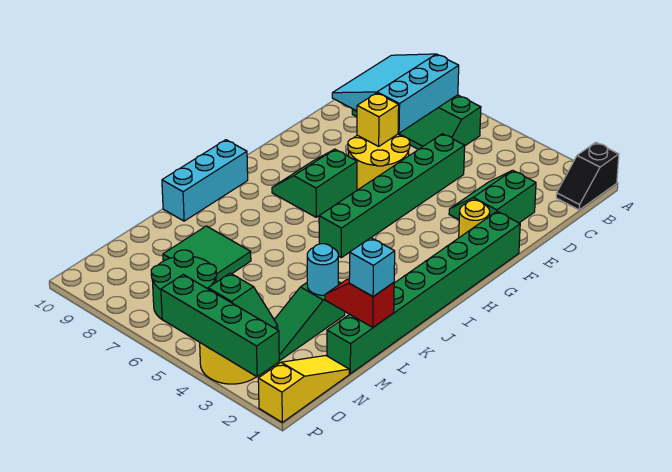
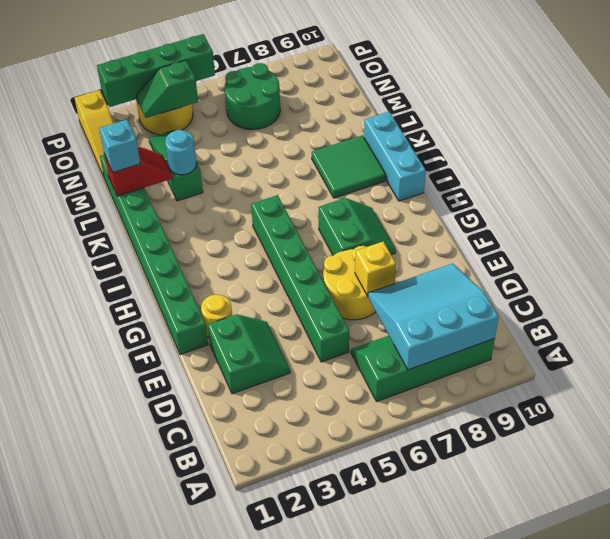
black 1x2 slope [556,142,619,210] -> none
cyan 3x3 slope [332,54,459,133] -> cyan 3x3 slope turned to [368,264,499,370]
green 2x2 tile [163,226,251,282] -> green 2x2 tile moved to [312,135,386,198]

